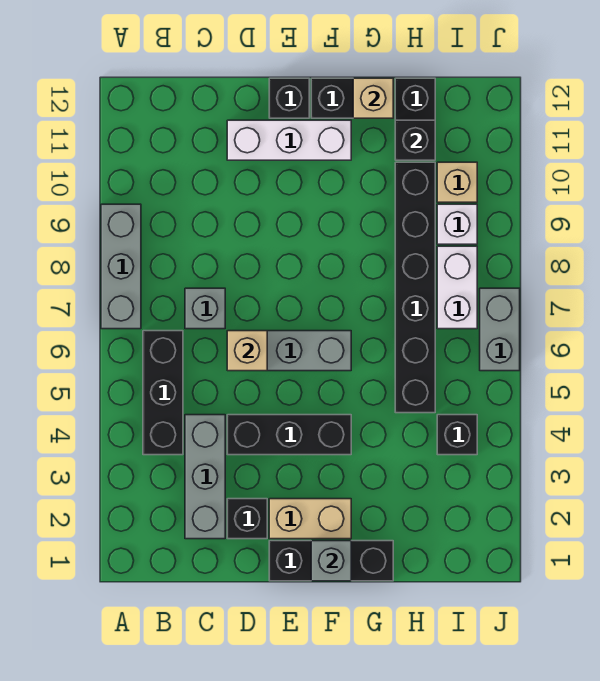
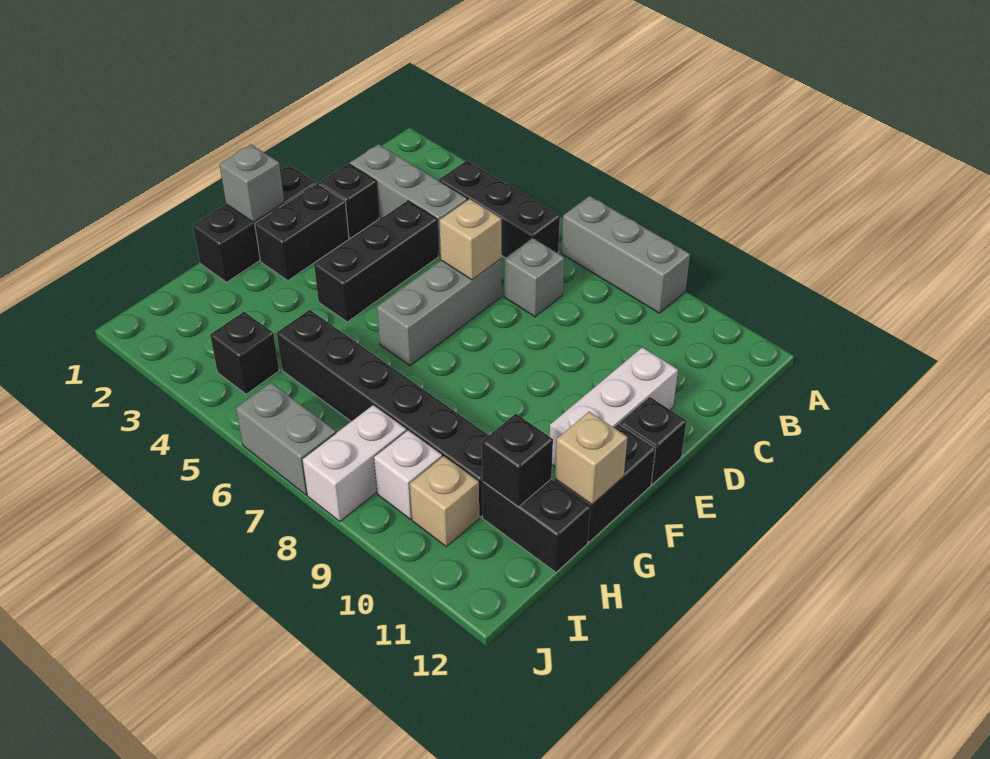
tan 1x2 brick [269,499,351,539] -> black 1x2 brick [255,183,349,281]
white 1x2 brick [437,246,477,329] -> white 1x2 brick turned to [302,405,406,522]

